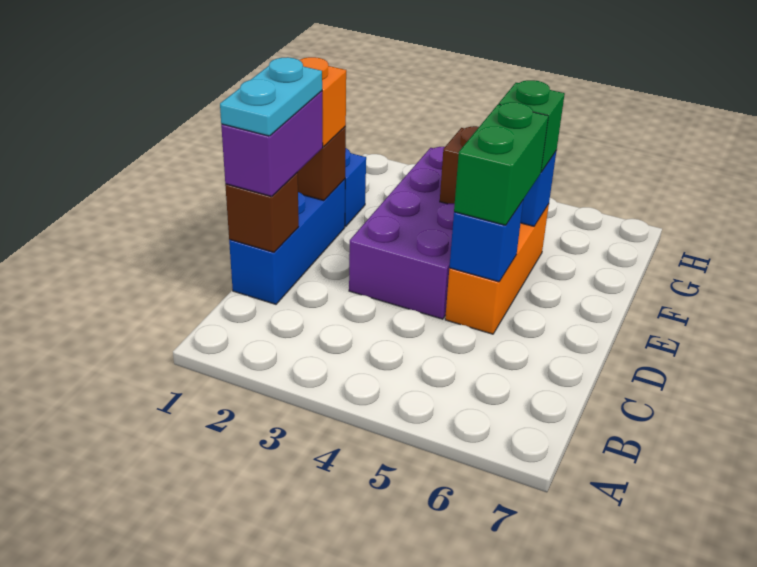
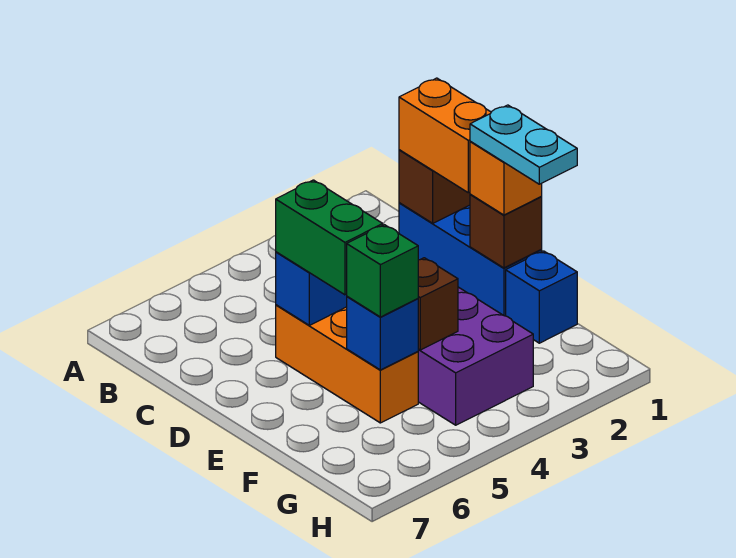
purple 1x2 brick [221,91,323,196] -> orange 1x2 brick [399,78,491,193]
cyan 1x2 plate [220,57,322,136] -> cyan 1x2 plate moved to [470,105,577,184]

